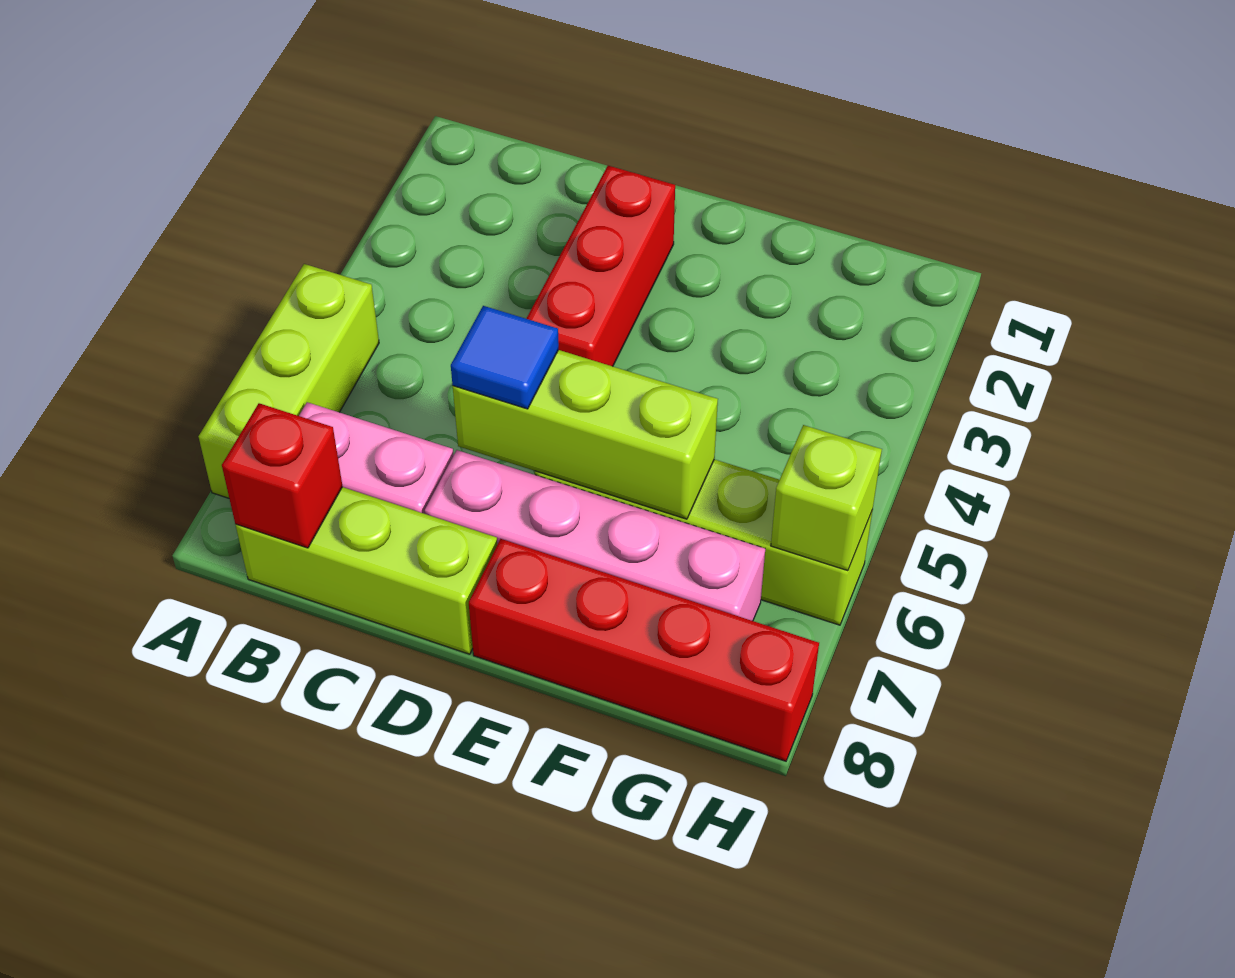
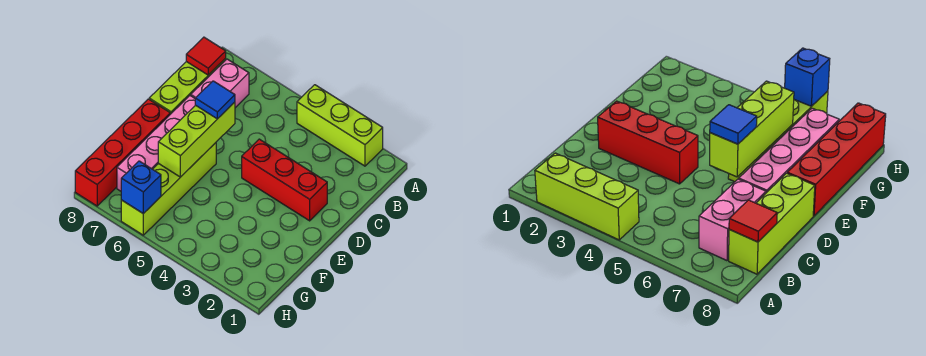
lime 1x3 brick [199,264,379,498] -> lime 1x3 brick moved to [297,85,383,166]
red 1x1 brick [222,403,343,548] -> red 1x1 tile [186,37,226,75]
lime 1x1 brick [771,425,882,571] -> blue 1x1 brick [121,161,161,214]

